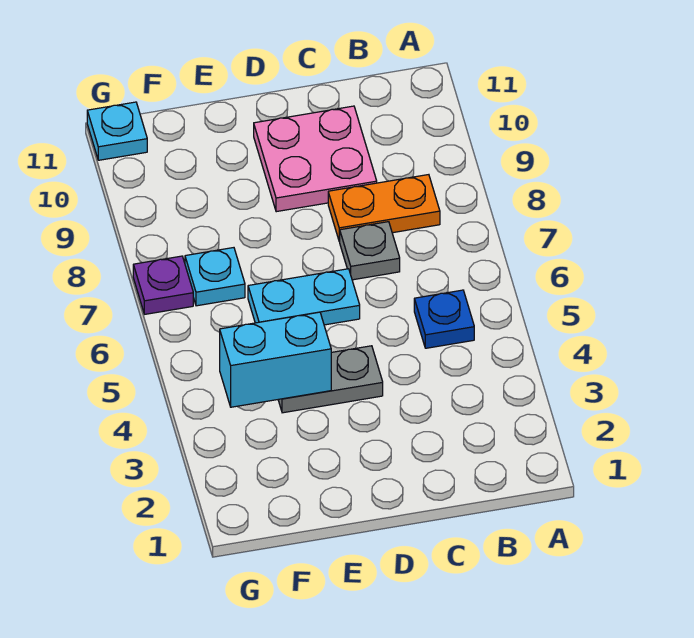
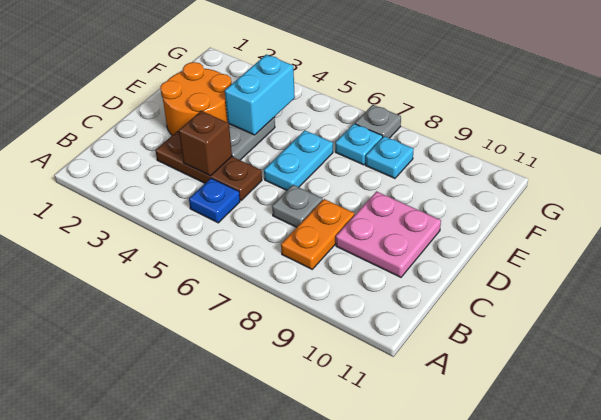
none -> brown 1x3 plate [156,131,262,201]
none -> brown 1x1 brick [179,111,232,176]
none -> orange 2x2 round brick [160,62,232,135]
purple 1x1 plate [133,256,193,314] -> grey 1x1 plate [355,105,401,138]
cyan 1x1 plate [87,102,147,160] -> cyan 1x1 plate moved to [366,136,414,178]

